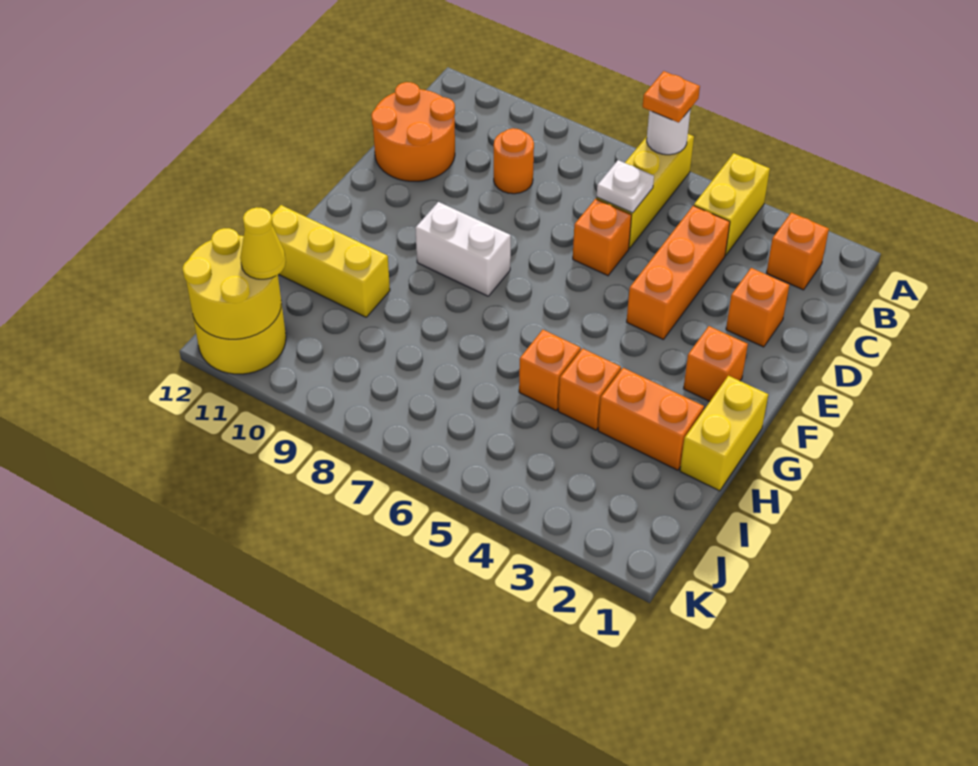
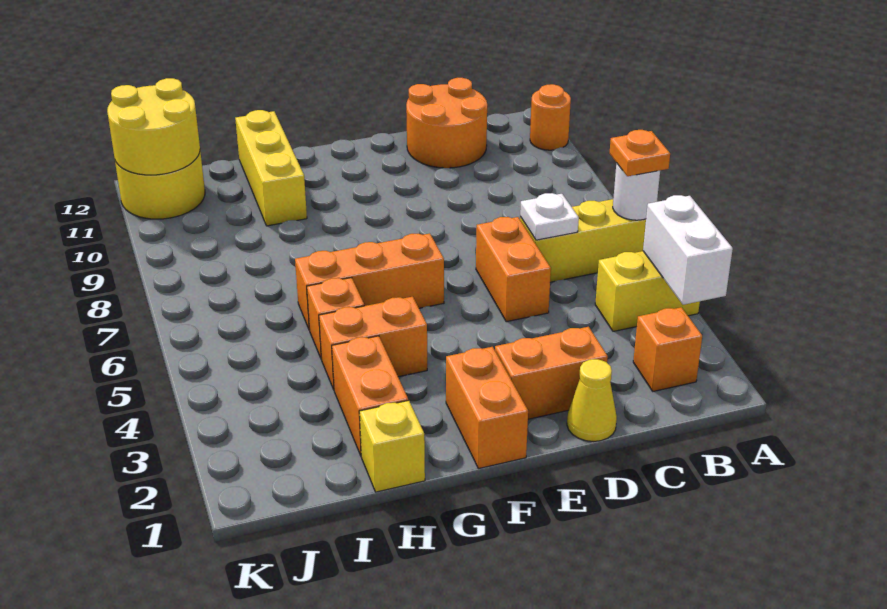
orange 1x3 brick [627,206,730,340] -> orange 1x3 brick moved to [295,233,444,330]
orange 1x1 round brick [494,128,534,194] -> orange 1x1 round brick moved to [530,84,571,150]
orange 1x1 brick [726,268,789,347] -> orange 1x2 brick [495,327,608,419]
orange 1x1 brick [573,199,632,276] -> orange 1x2 brick [476,217,551,322]
orange 1x1 brick [683,326,748,401] -> orange 1x2 brick [446,347,528,469]
white 1x2 brick [415,202,511,296] -> white 1x2 brick moved to [643,195,733,305]
yellow 1x2 brick [680,376,768,491] -> yellow 1x1 brick [359,400,425,492]
orange 1x1 brick [558,348,621,430] -> orange 1x2 brick [319,297,427,389]
yellow 1x1 cone [240,207,286,279] -> yellow 1x1 cone moved to [567,359,617,441]

